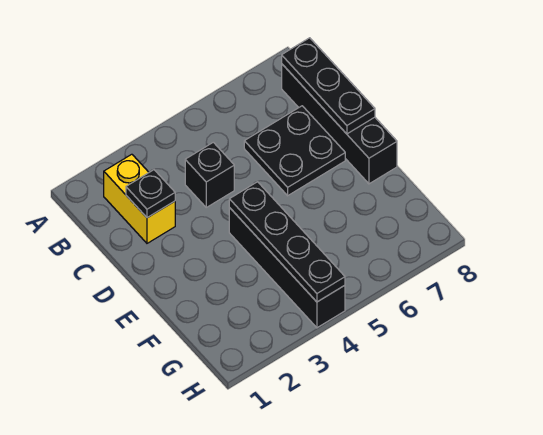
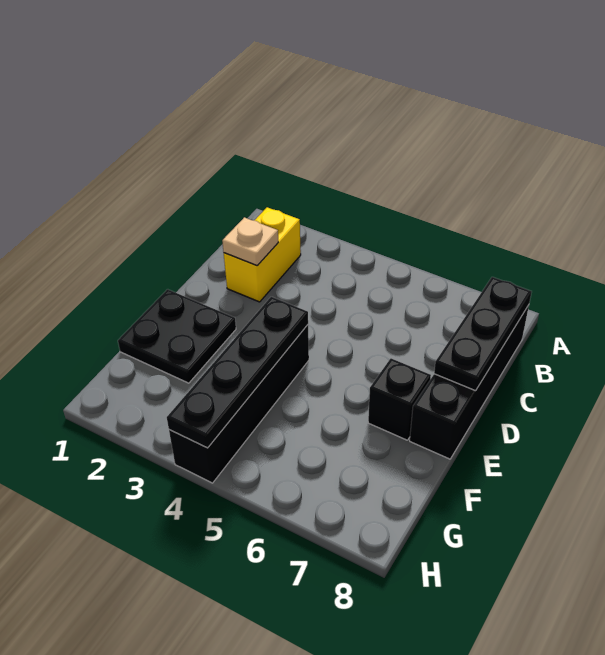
black 1x1 plate [126,170,175,218] -> tan 1x1 plate [222,217,278,266]
black 1x1 brick [185,142,234,207] -> black 1x1 brick moved to [368,358,431,440]
black 2x2 plate [244,106,345,196] -> black 2x2 plate moved to [118,289,236,383]

